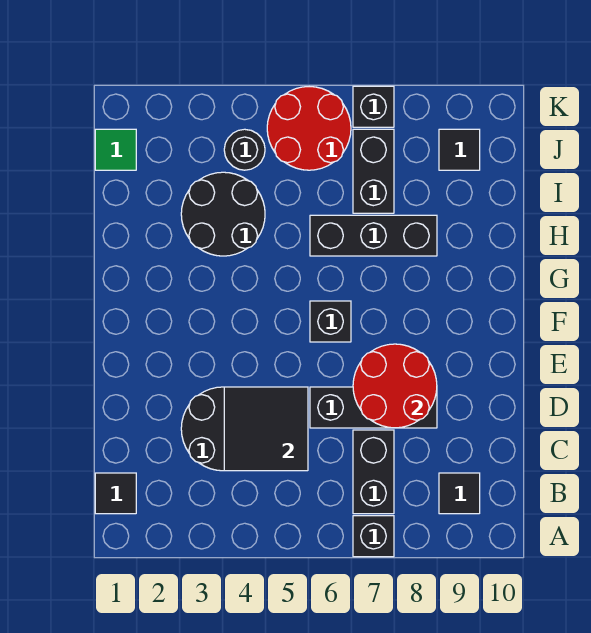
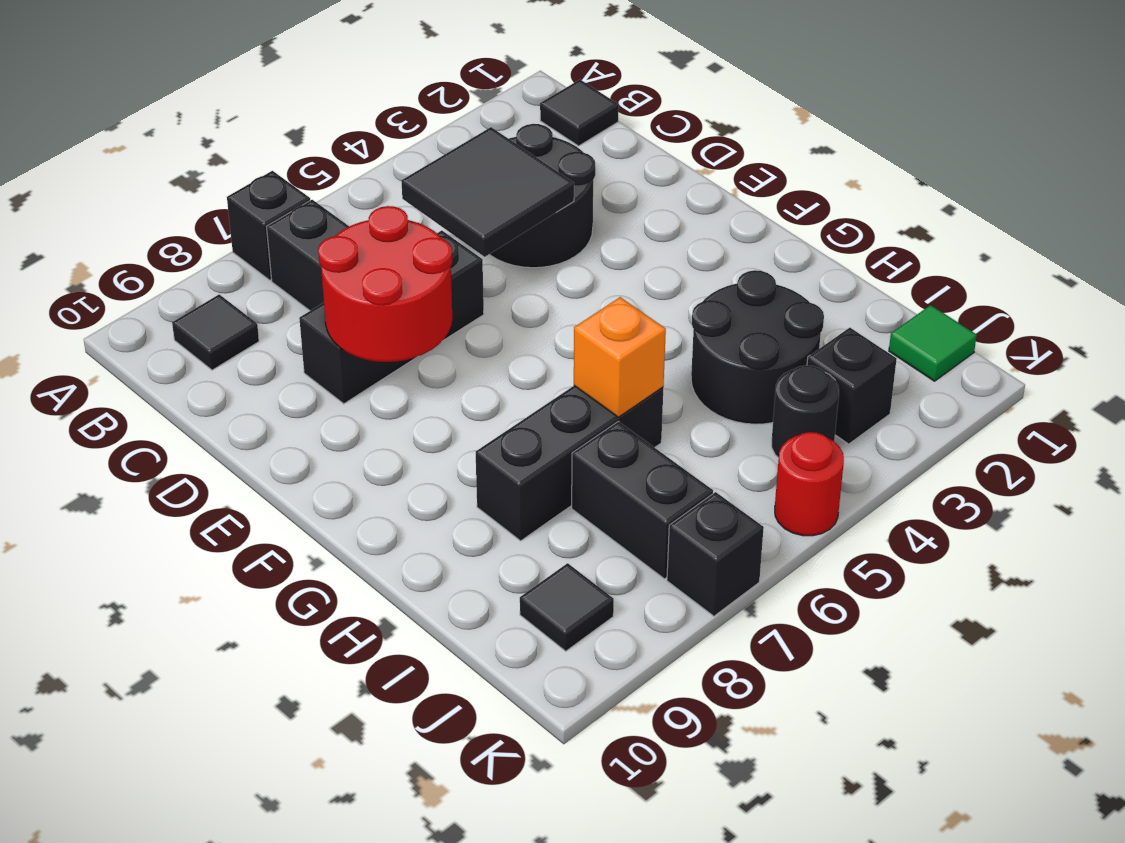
black 1x1 brick [310,301,351,342] -> black 1x1 brick moved to [807,328,897,444]
none -> orange 1x1 brick [574,297,666,417]
red 2x2 round brick [267,87,351,170] -> red 1x1 round brick [775,432,844,536]

